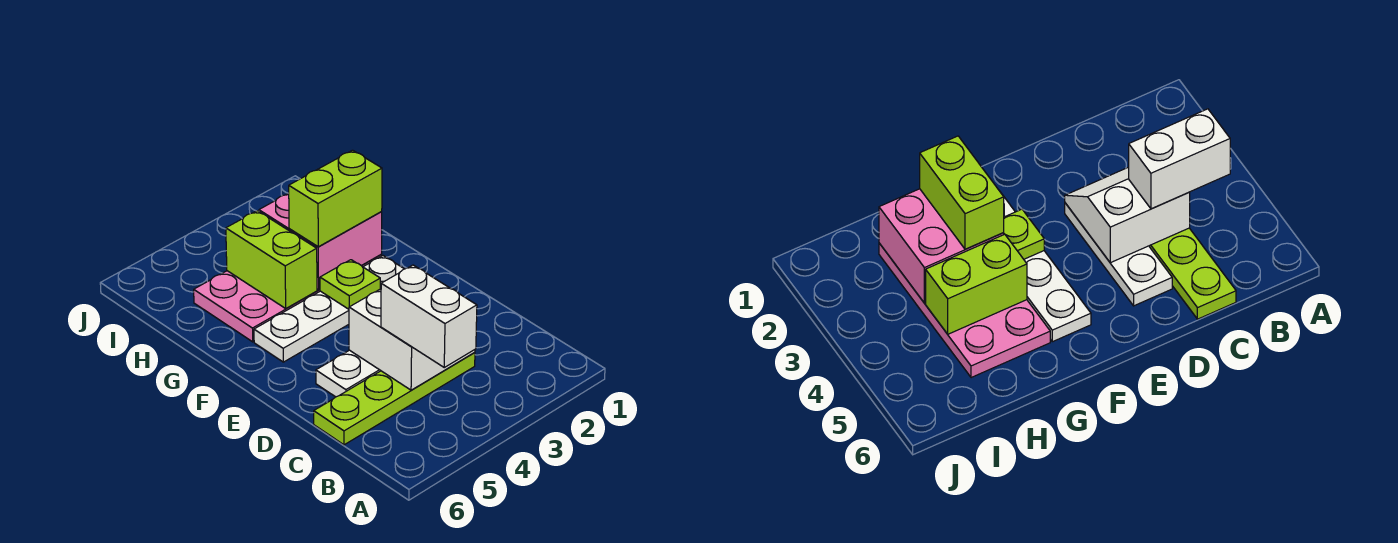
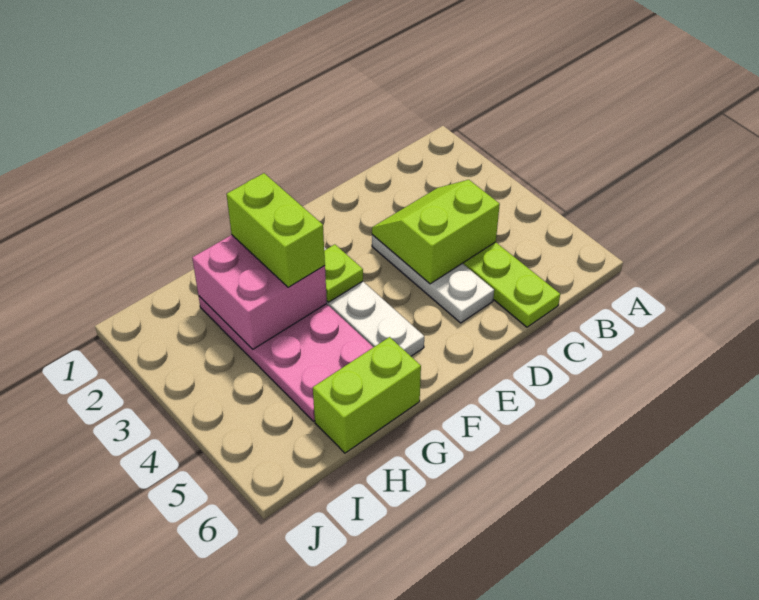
white 1x2 brick [381,265,477,367] -> none
white 2x2 slope [349,289,475,390] -> lime 2x2 slope [372,180,500,284]
lime 1x2 brick [226,211,317,308] -> lime 1x2 brick moved to [313,337,421,453]

